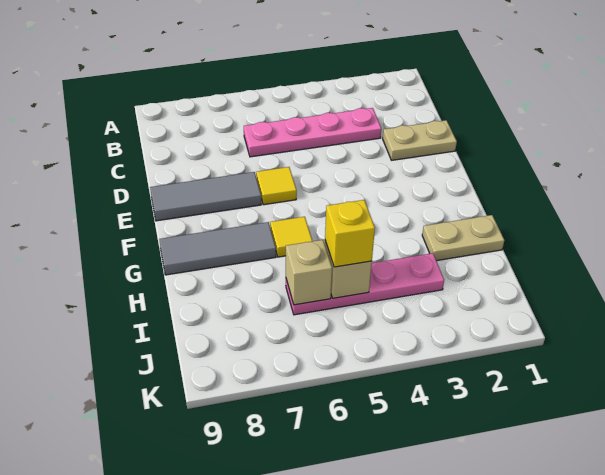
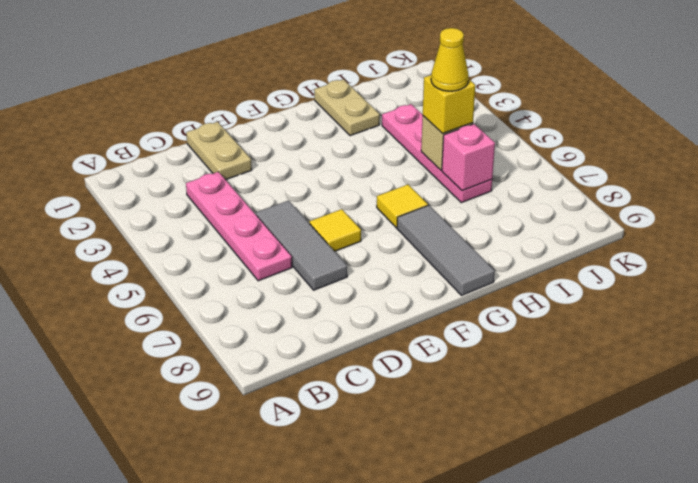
grey 1x3 tile [150,172,261,221] -> grey 1x3 tile moved to [256,201,347,290]
none -> yellow 1x1 cone [431,28,469,91]
tan 1x1 brick [286,240,332,305] -> pink 1x1 brick [442,124,495,191]

